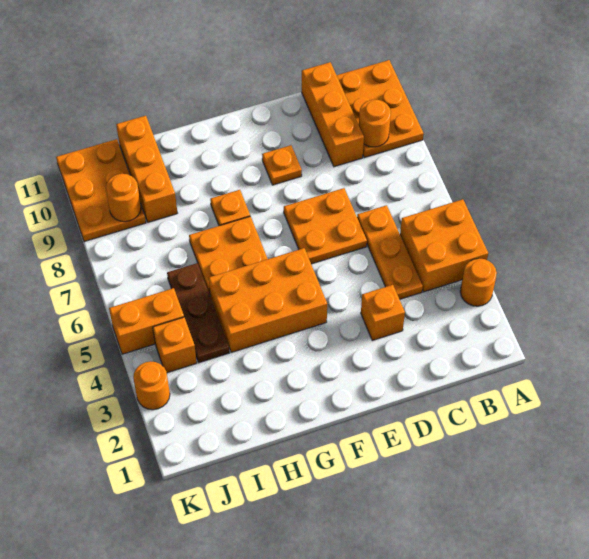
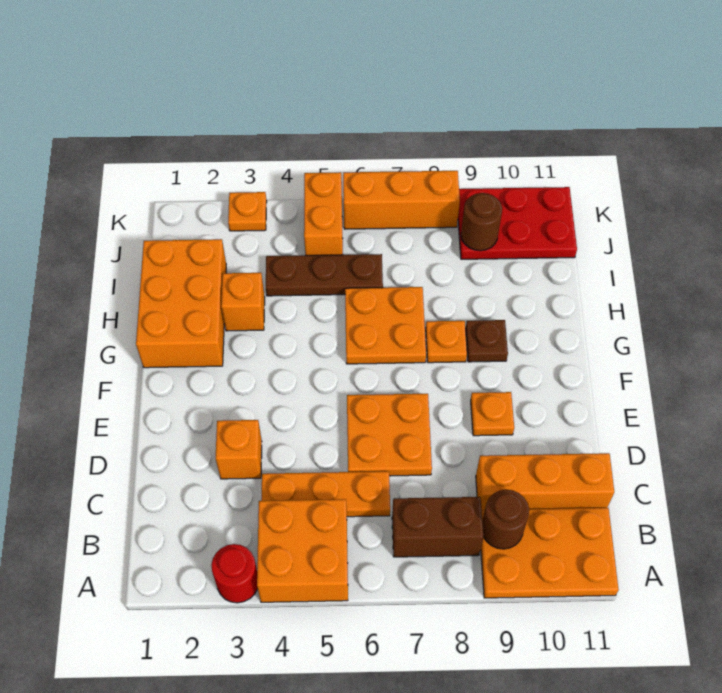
orange 1x1 round brick [460,258,497,306] -> red 1x1 round brick [211,544,258,603]
none -> brown 1x2 brick [392,497,483,557]
orange 1x1 round brick [359,99,391,147] -> brown 1x1 round brick [482,490,529,549]
orange 2x3 brick [209,248,327,353] -> orange 2x3 brick moved to [136,239,226,368]
none -> brown 1x1 plate [466,320,508,362]
orange 1x3 brick [116,116,177,222] -> orange 1x3 brick moved to [343,171,460,229]
orange 1x1 brick [153,317,197,373] -> orange 1x1 brick moved to [221,273,265,331]
orange 2x3 plate [56,139,146,242] -> red 2x3 plate [458,187,577,259]
orange 1x1 round brick [106,174,141,222] -> brown 1x1 round brick [461,193,502,251]
orange 1x1 round brick [133,361,170,410] -> orange 1x1 plate [228,192,267,231]

